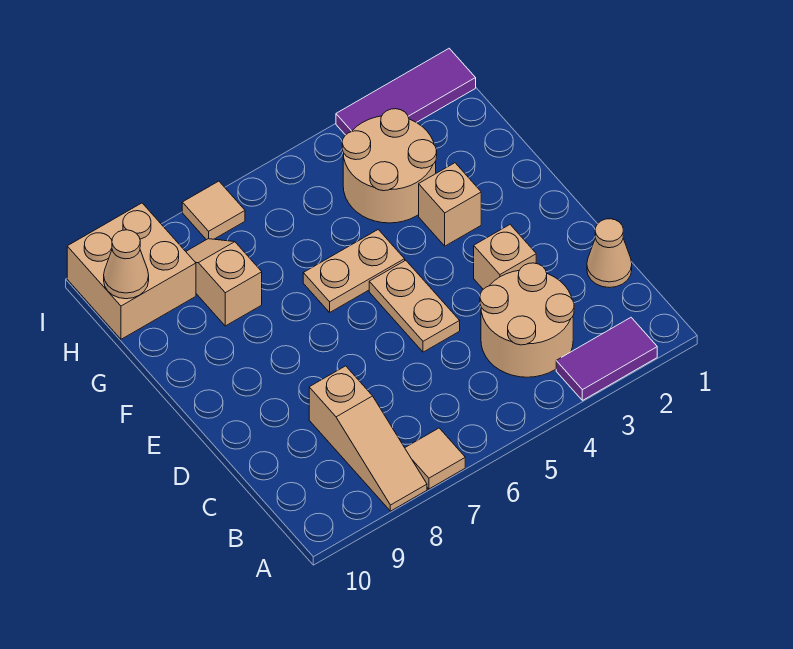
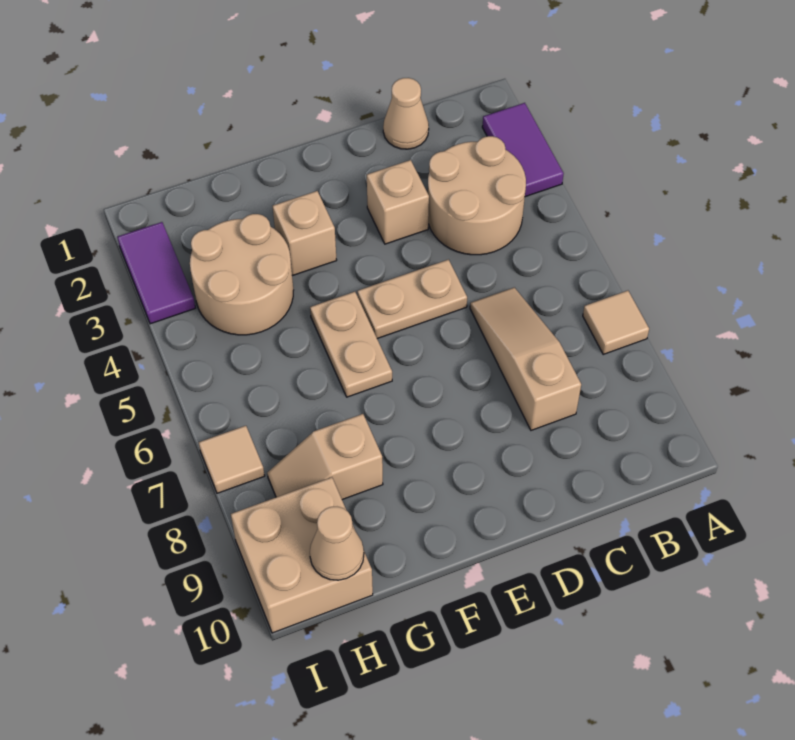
tan 1x3 slope [309,366,427,511] -> tan 1x3 slope turned to [470,287,581,430]
purple 1x3 tile [336,48,476,135] -> purple 1x2 tile [117,222,195,324]

